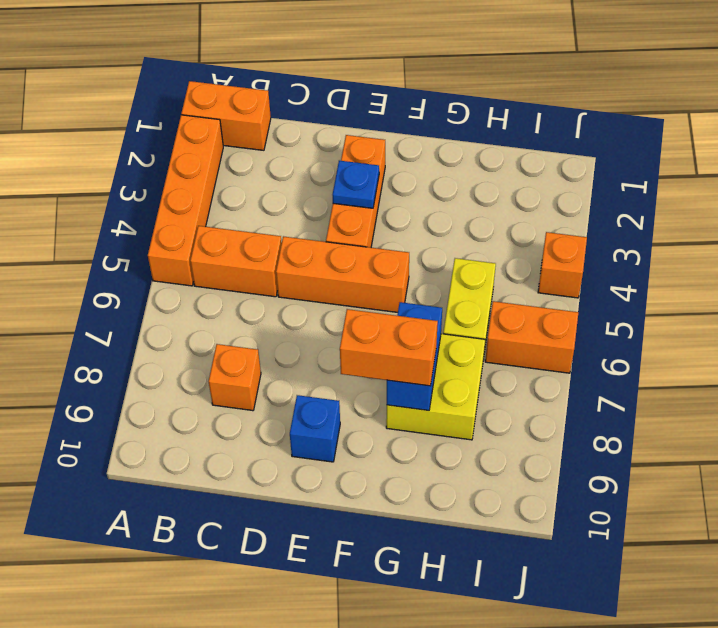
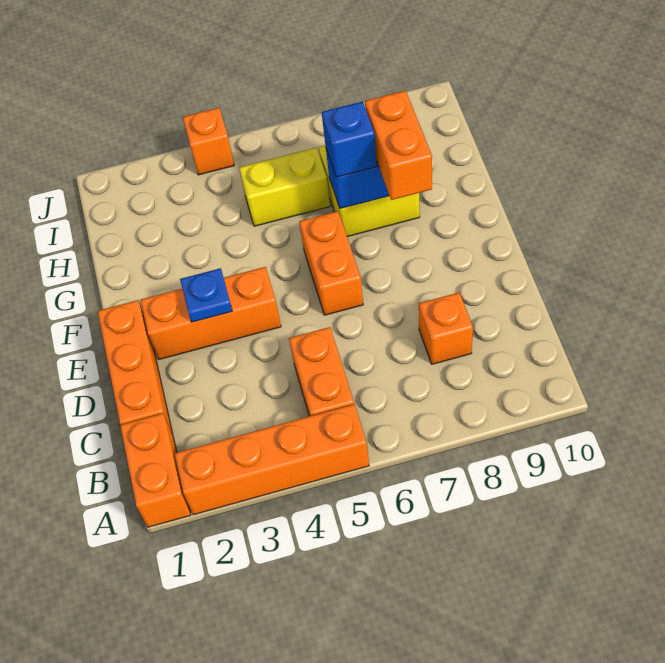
orange 1x3 brick [276,236,409,312] -> orange 1x3 brick moved to [98,300,173,434]
blue 1x1 brick [290,395,340,462] -> blue 1x1 brick moved to [322,102,377,177]
orange 1x2 brick [485,301,578,373] -> orange 1x2 brick moved to [299,211,363,315]

